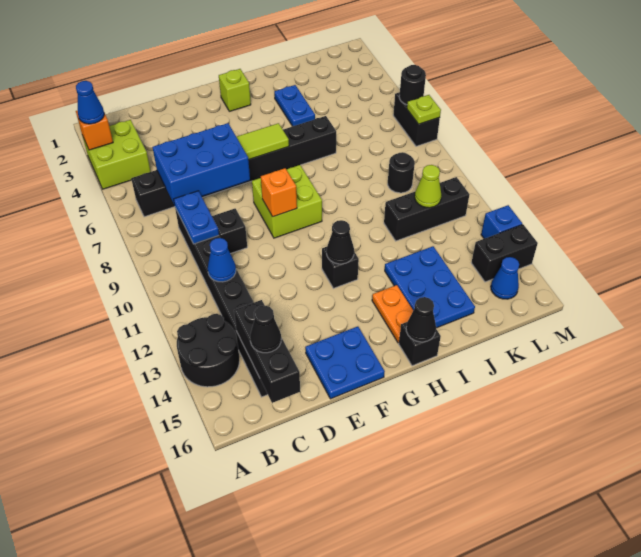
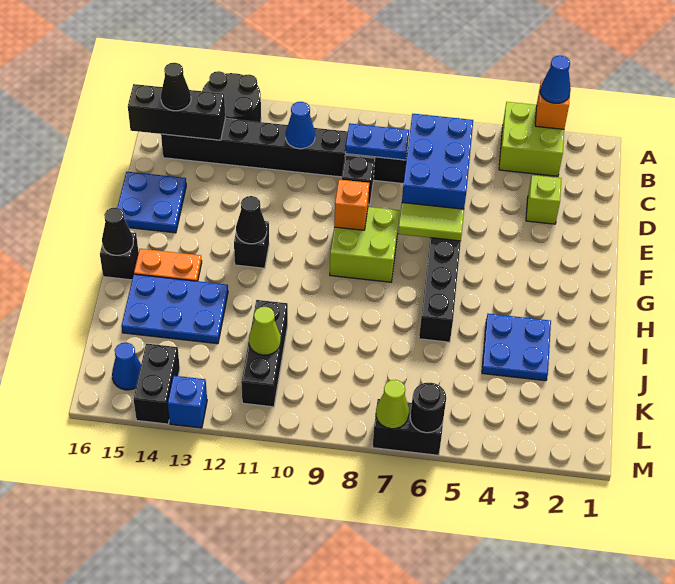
lime 1x2 tile [237,123,289,160] -> lime 1x2 tile turned to [398,203,464,241]
lime 1x1 brick [219,69,251,111] -> lime 1x1 brick moved to [526,175,562,224]
blue 1x2 plate [274,85,315,126] -> blue 2x2 plate [482,314,551,381]
black 1x1 round brick [388,152,415,193] -> none
lime 1x1 plate [407,95,441,124] -> lime 1x1 cone [376,380,409,429]

